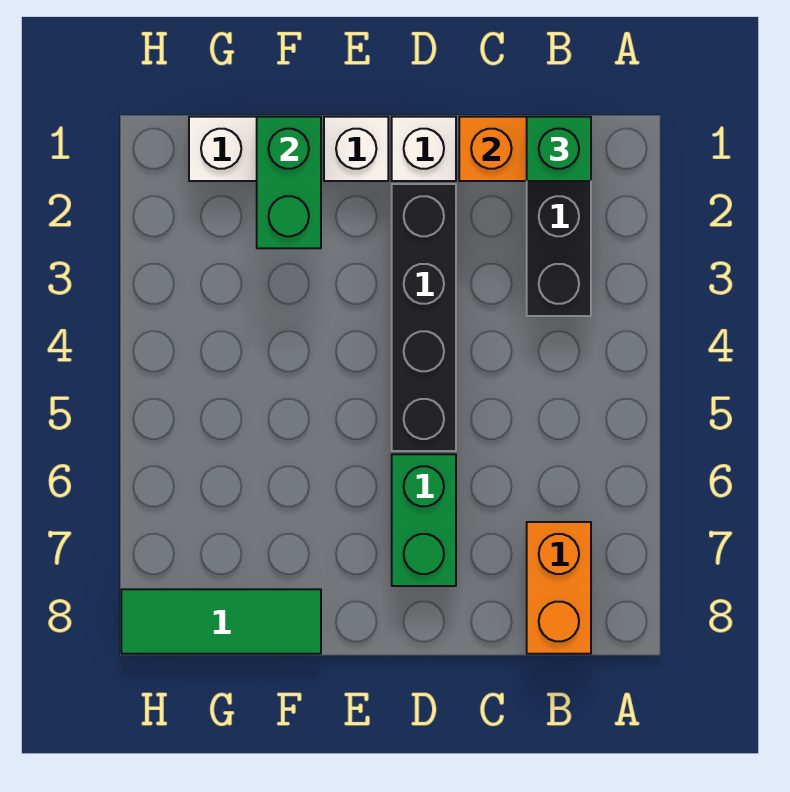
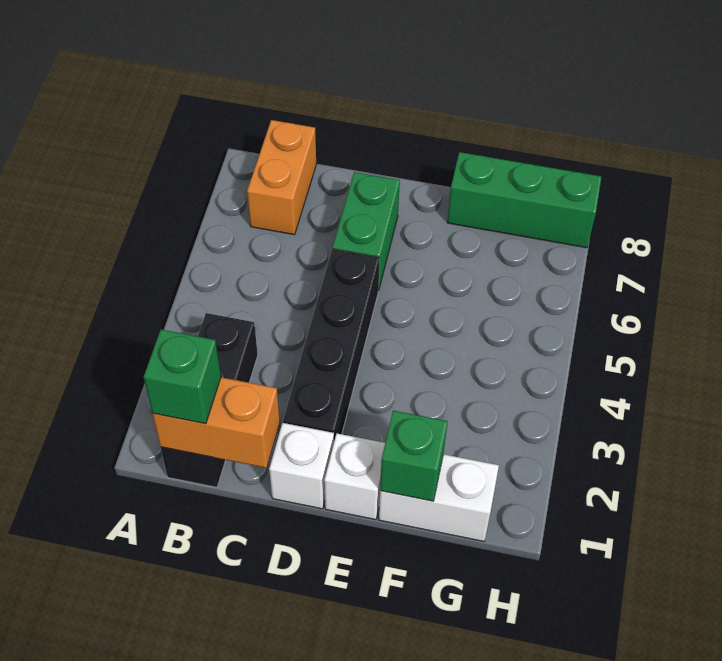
green 1x2 brick [257,117,321,248] -> green 1x1 brick [380,411,448,501]
green 1x3 tile [121,589,321,654] -> green 1x3 brick [447,152,601,248]

